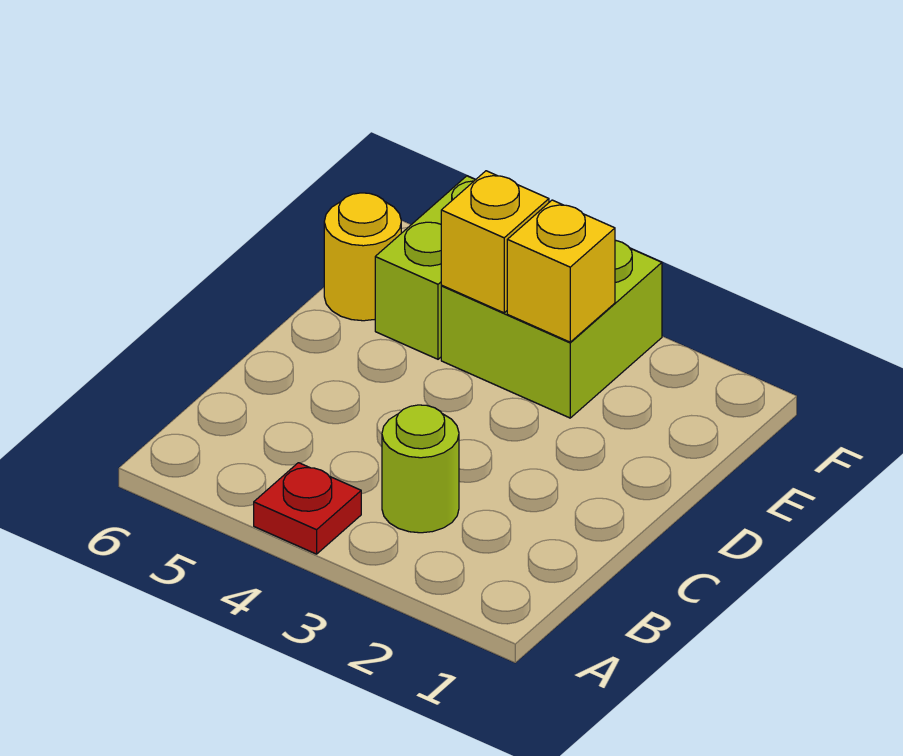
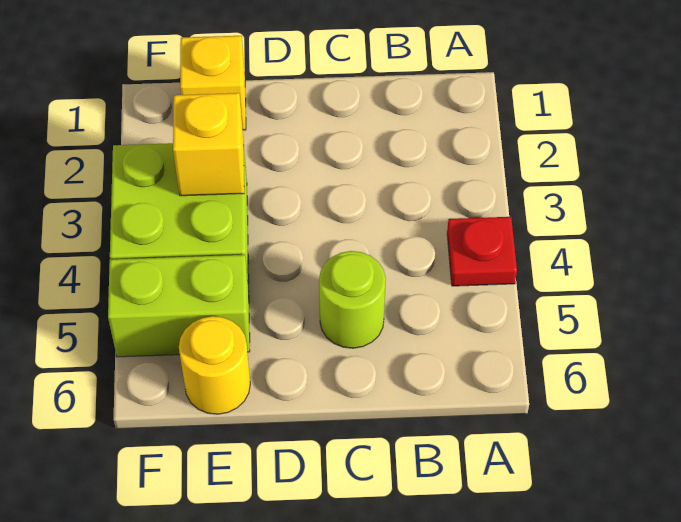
lime 1x1 round brick [382,405,459,533] -> lime 1x1 round brick moved to [319,251,386,348]
yellow 1x1 brick [441,171,549,313] -> yellow 1x1 brick moved to [180,36,246,130]

